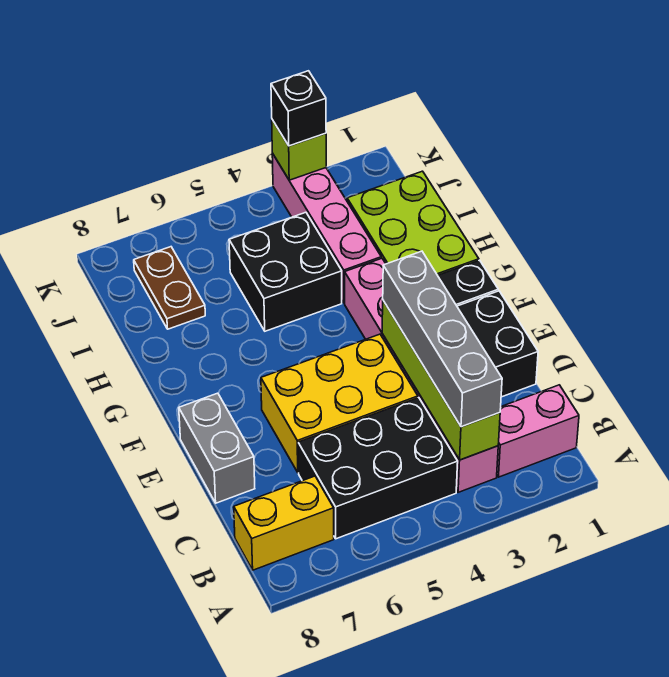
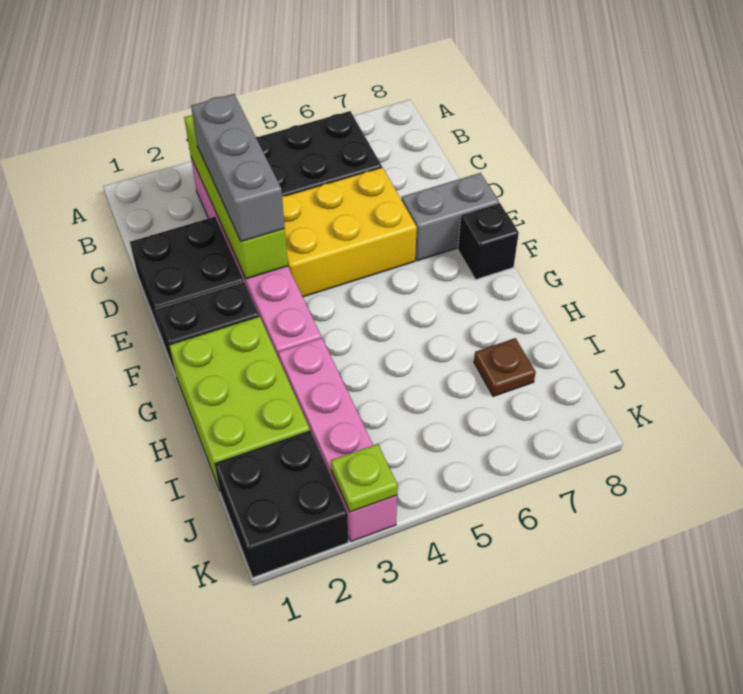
pink 1x2 brick [497,385,579,477] -> none
grey 1x4 brick [383,251,502,427] -> grey 1x3 brick [191,94,285,242]
yellow 1x2 brick [234,476,334,570] -> none
grey 1x2 brick [179,393,255,503] -> grey 1x2 brick turned to [402,173,499,261]
black 2x2 brick [229,212,342,331] -> black 2x2 brick moved to [214,431,348,577]
brown 1x2 plate [134,247,205,329] -> brown 1x1 plate [474,338,536,396]
lime 1x1 brick [272,120,326,180] -> lime 1x1 plate [331,444,398,512]
black 1x1 brick [271,71,326,146] -> black 1x1 brick moved to [458,203,519,279]

